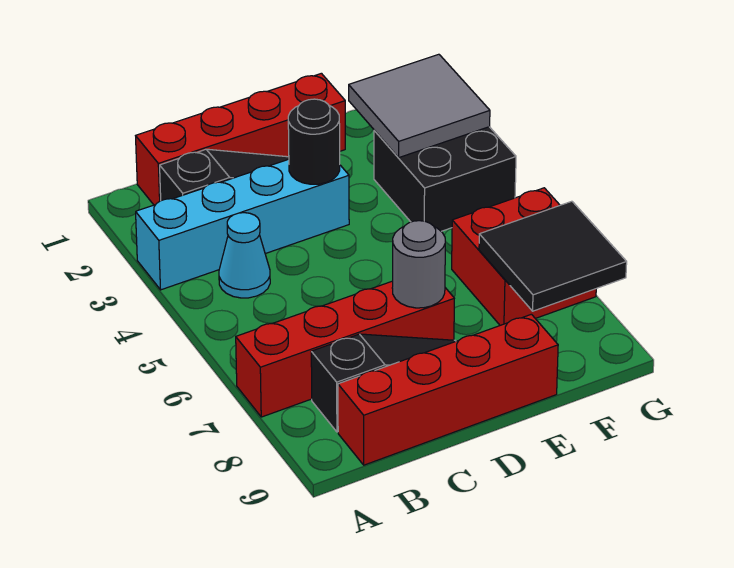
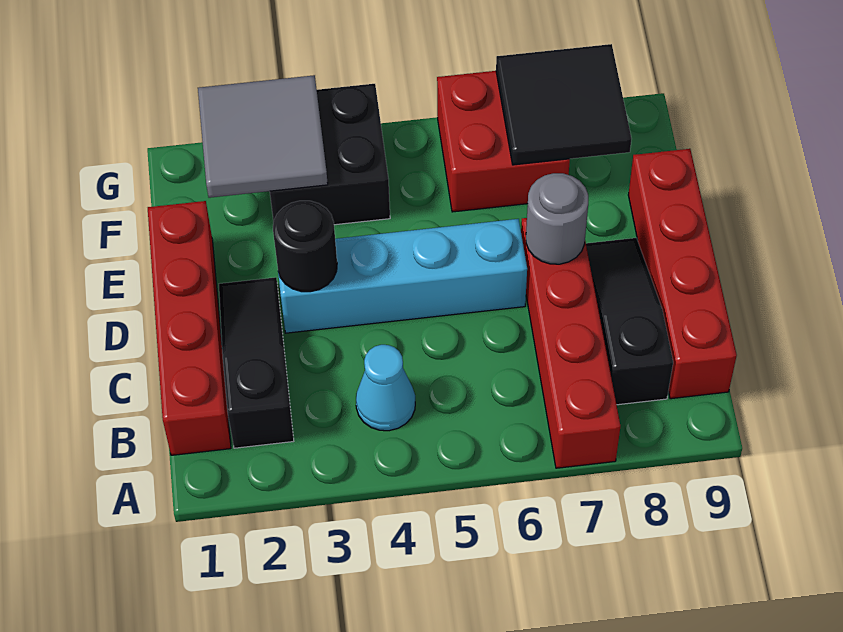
cyan 1x4 brick [136,159,349,290] -> cyan 1x4 brick turned to [278,219,527,333]

